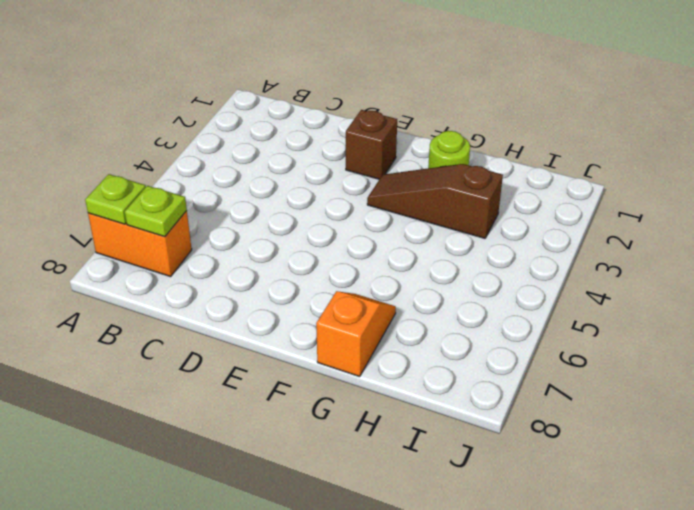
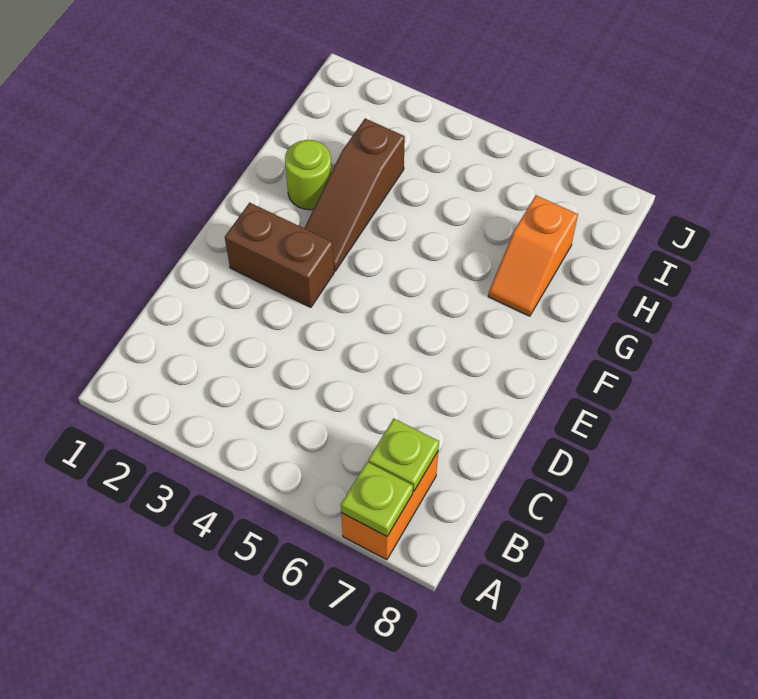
brown 1x1 brick [346,110,397,179] -> brown 1x2 brick [225,203,334,307]
orange 1x2 slope [316,291,396,377] -> orange 1x2 slope turned to [488,195,578,316]

